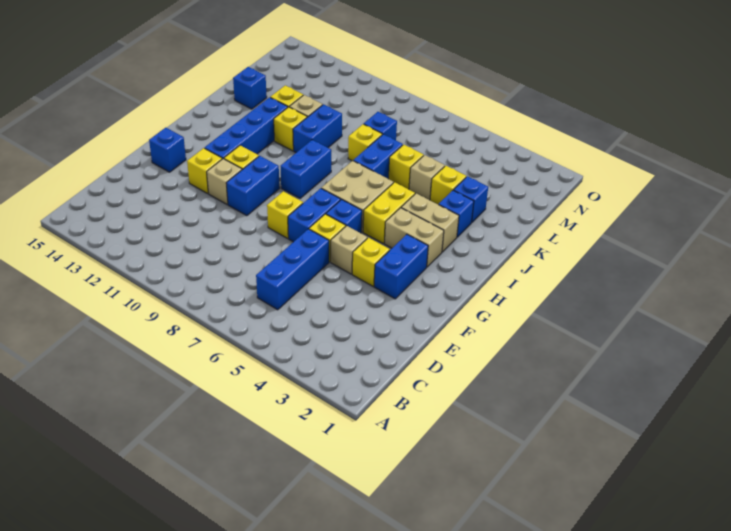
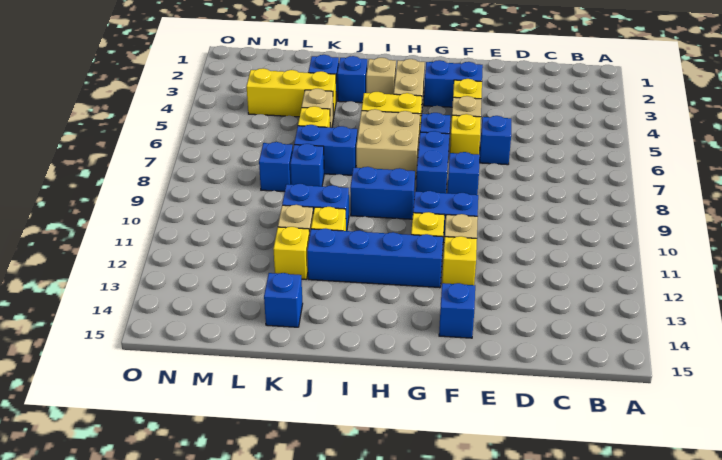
blue 1x3 brick [256,229,329,310] -> blue 1x1 brick [480,116,511,165]
blue 1x2 brick [288,188,341,242] -> blue 1x2 brick turned to [416,131,449,193]
yellow 1x1 brick [267,191,303,238] -> blue 1x1 brick [447,152,480,195]
tan 1x2 brick [401,193,459,252] -> tan 1x1 brick [366,58,396,94]
yellow 1x1 brick [430,166,466,205] -> yellow 1x3 brick [246,68,336,118]
yellow 1x1 brick [348,124,382,161] -> blue 1x1 brick [290,144,324,186]

